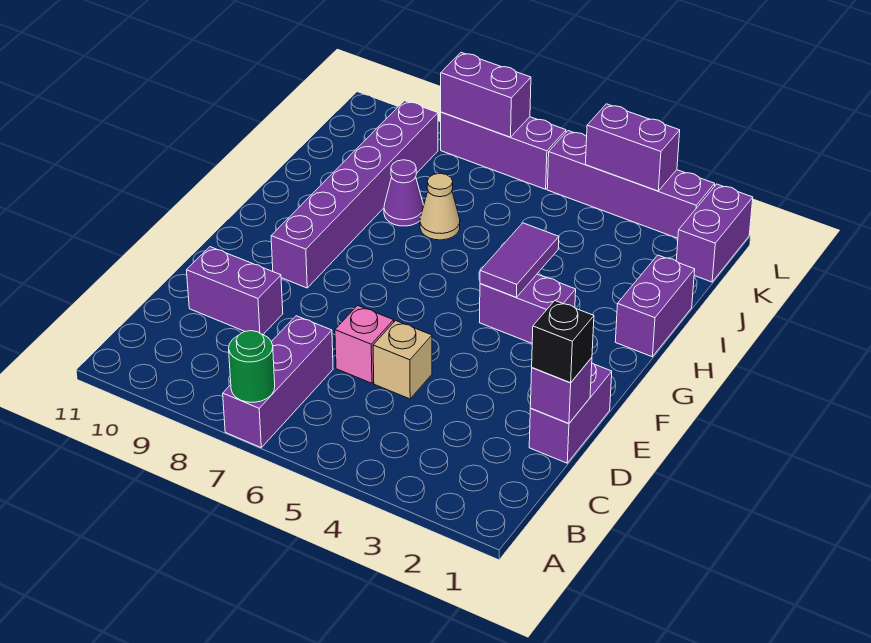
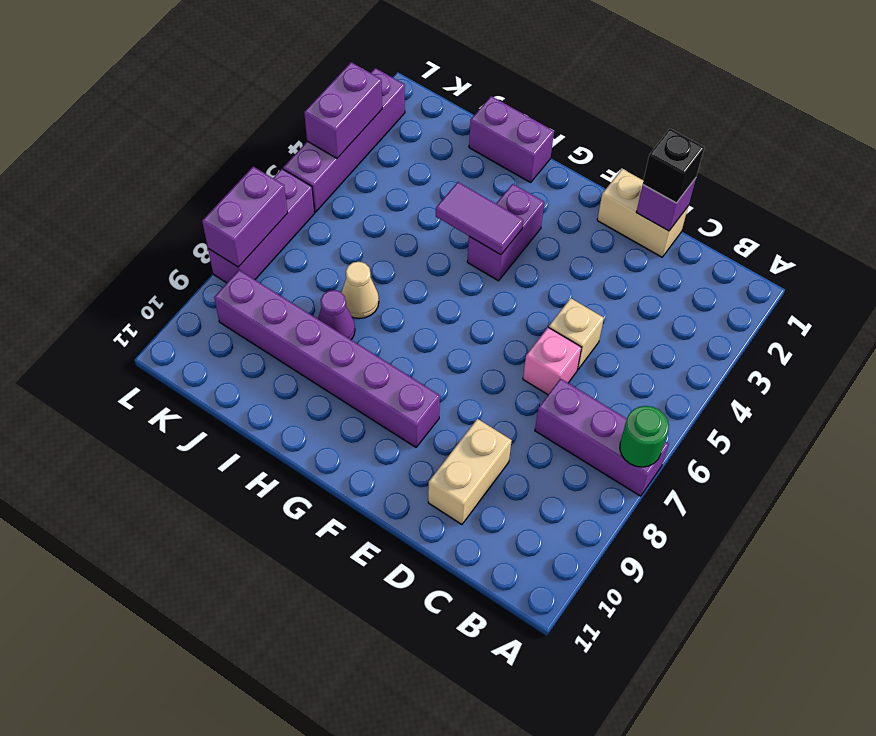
purple 1x2 brick [529,363,612,463] -> tan 1x2 brick [597,169,688,257]
purple 1x2 brick [187,247,283,334] -> tan 1x2 brick [428,419,512,525]
purple 1x2 brick [676,184,753,282] -> none

